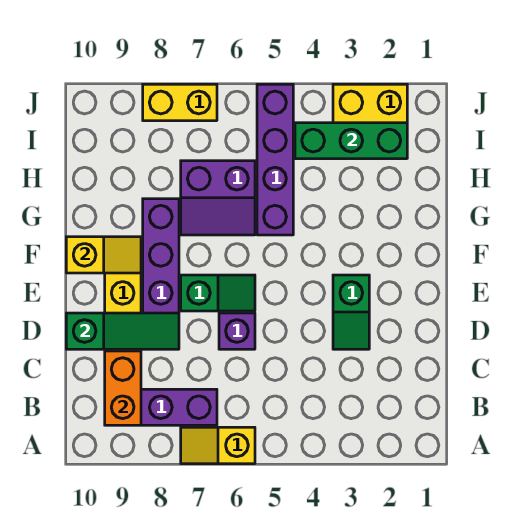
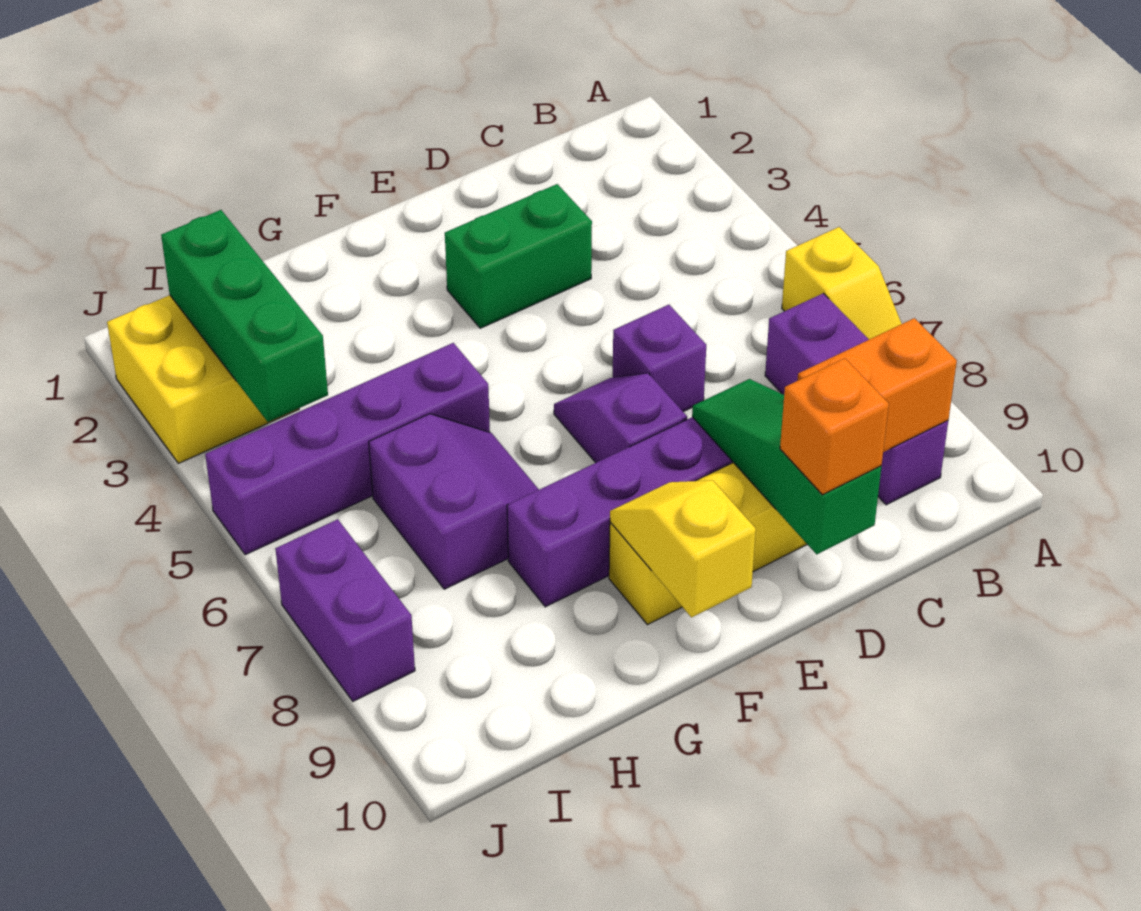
green 1x2 slope [333,275,369,349] -> green 1x2 brick [445,184,592,328]
none -> orange 1x1 brick [780,358,889,495]
green 1x2 slope [181,275,255,311] -> purple 1x2 slope [554,373,687,463]
yellow 1x2 brick [143,84,217,121] -> purple 1x2 brick [275,519,415,701]

